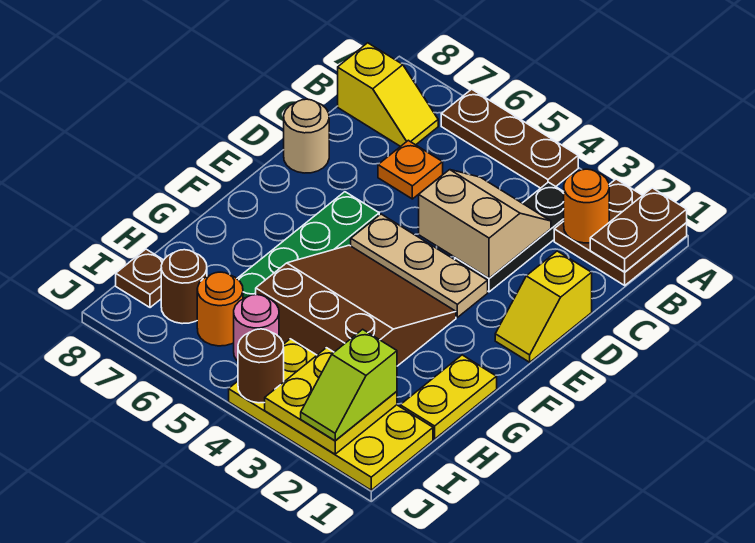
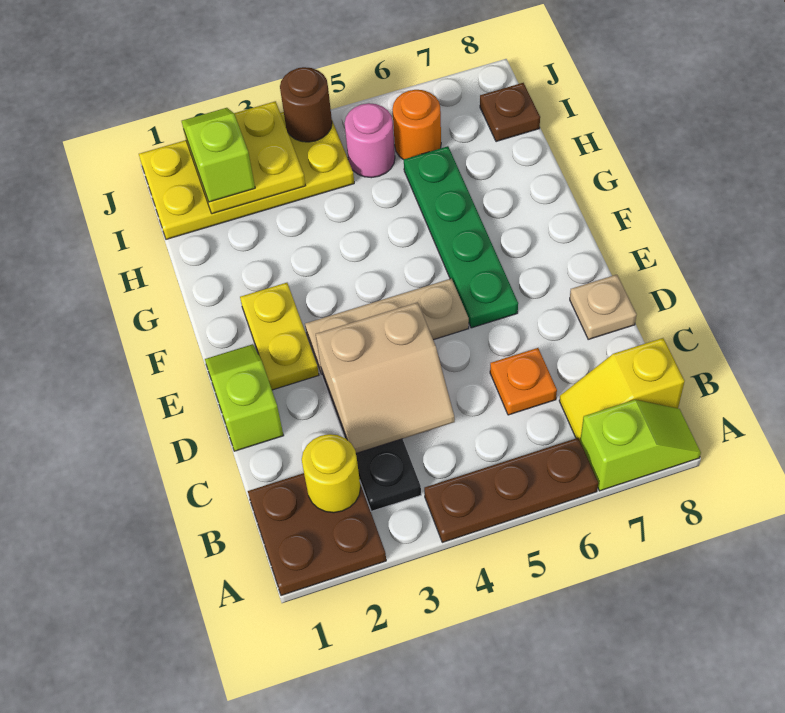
brown 1x2 plate [590,188,687,272] -> none
none -> lime 1x2 slope [580,400,701,491]
orange 1x1 round brick [564,169,609,243] -> yellow 1x1 round brick [302,434,361,513]
yellow 1x2 slope [495,251,592,362] -> lime 1x2 slope [205,344,284,451]
tan 1x1 round brick [284,99,329,173] -> tan 1x1 plate [570,275,637,339]
brown 3x3 slope [256,245,456,366] -> none
yellow 1x2 plate [400,355,497,439] -> yellow 1x2 plate moved to [240,283,319,390]
brown 1x1 round brick [161,250,207,324] -> none

